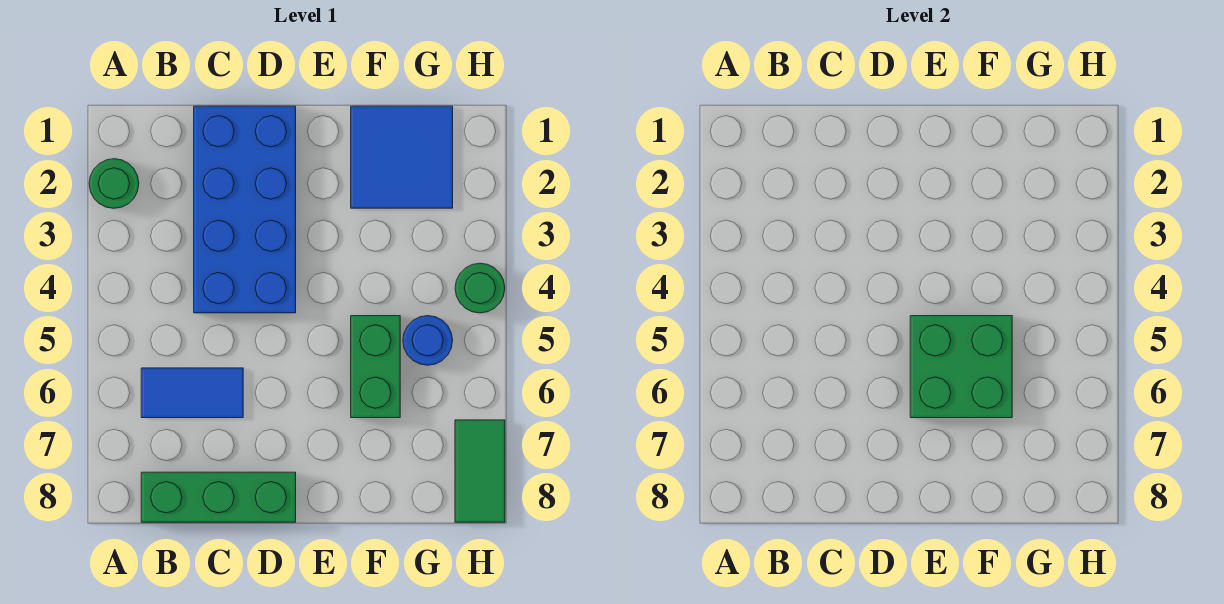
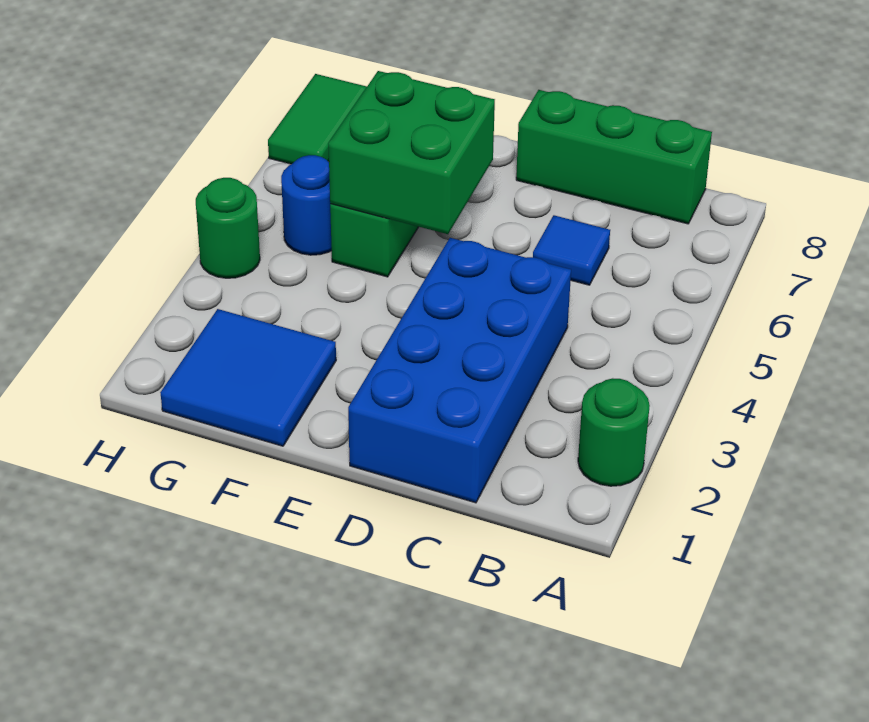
blue 1x2 tile [141,368,243,418] -> blue 1x1 tile [533,215,610,285]

